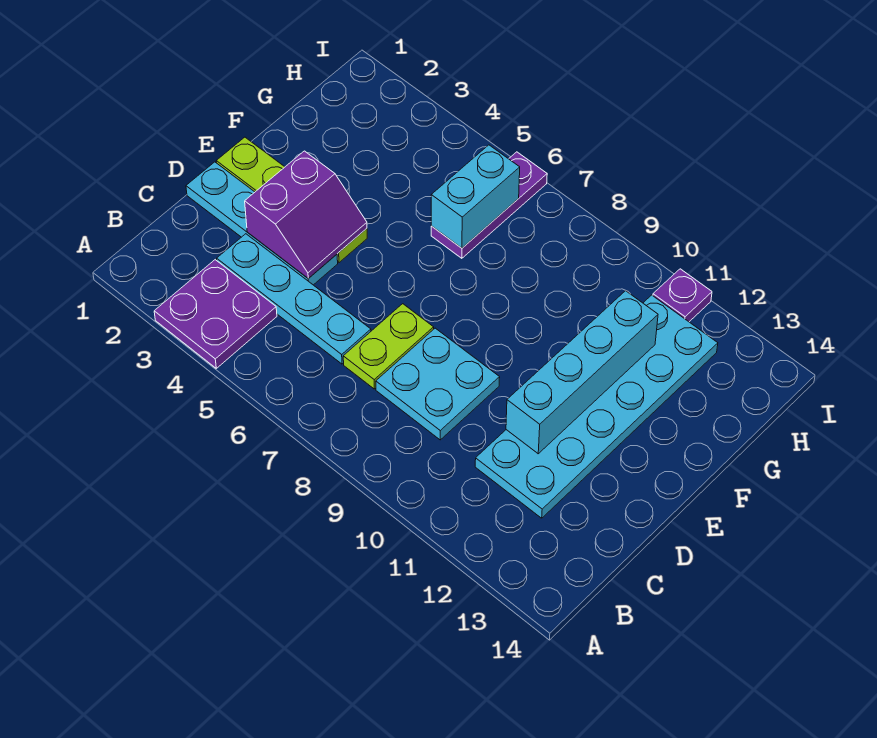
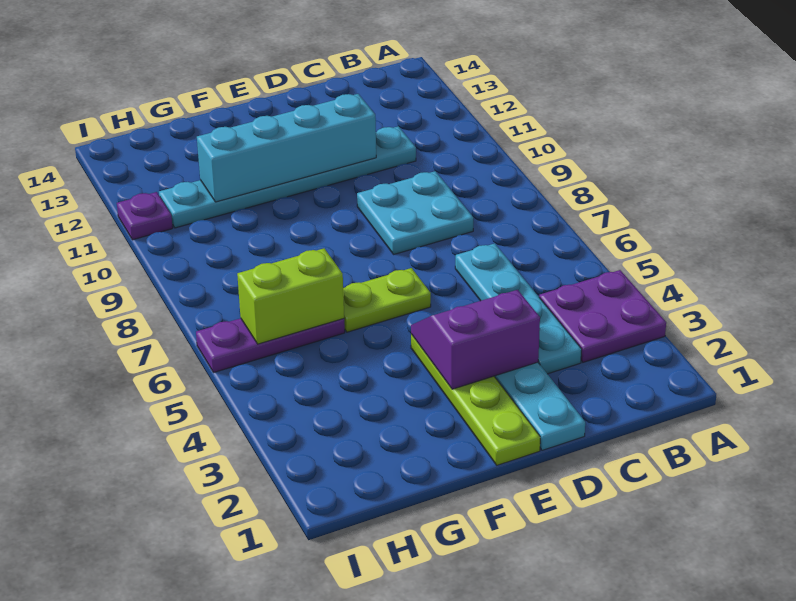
lime 1x2 plate [343,304,434,389] -> lime 1x2 plate moved to [343,268,431,332]
cyan 2x6 plate [475,295,718,518] -> cyan 1x6 plate [159,126,416,228]
cyan 1x2 brick [431,145,520,248] -> lime 1x2 brick [237,248,344,344]

